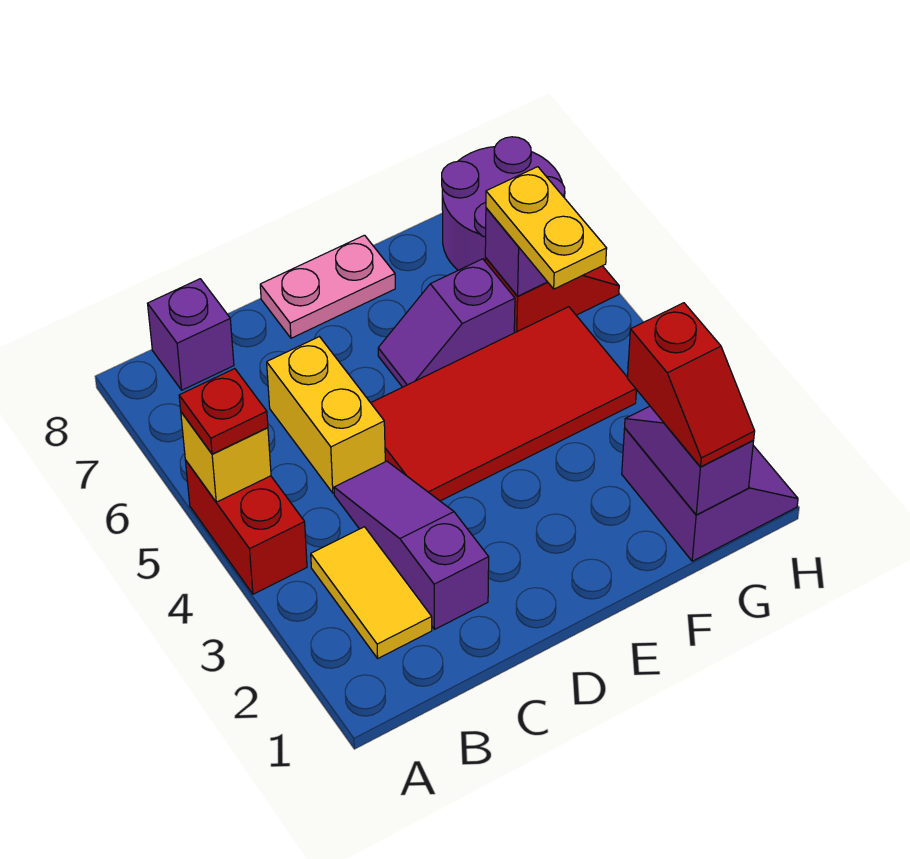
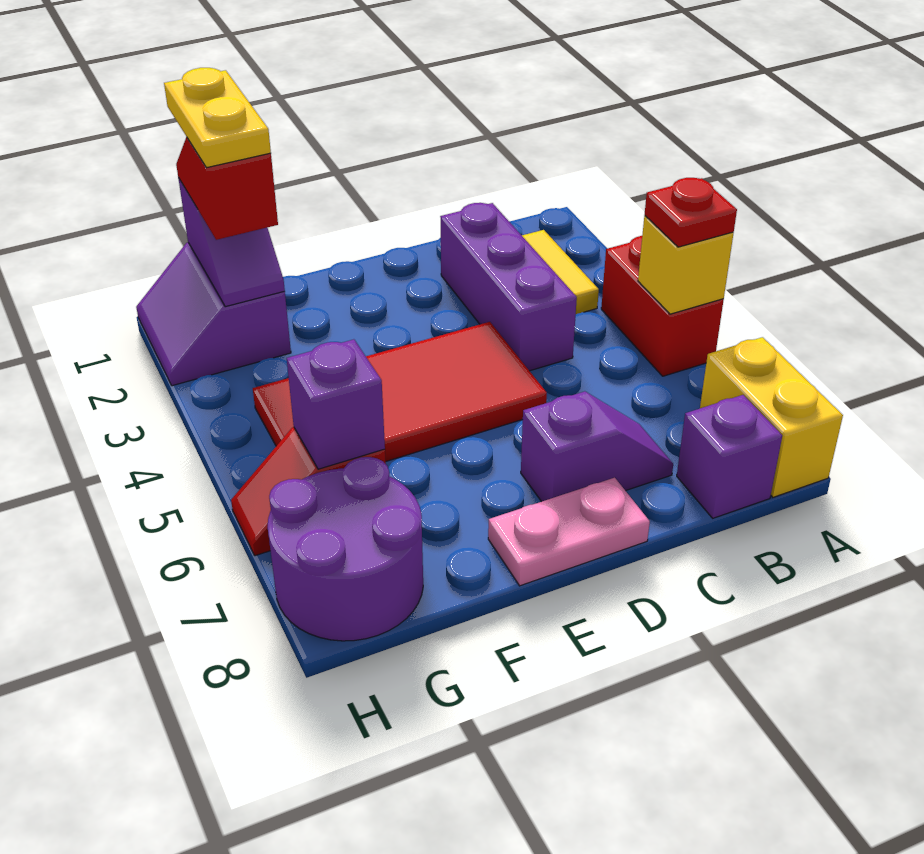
purple 1x3 slope [334,461,489,629] -> purple 1x3 brick [440,203,577,371]
yellow 1x2 brick [267,337,385,493] -> yellow 1x2 brick moved to [700,337,843,497]
purple 1x2 slope [378,259,515,387] -> purple 1x2 slope moved to [521,391,673,502]
yellow 1x2 plate [486,167,607,289] -> yellow 1x2 plate moved to [164,68,271,168]

